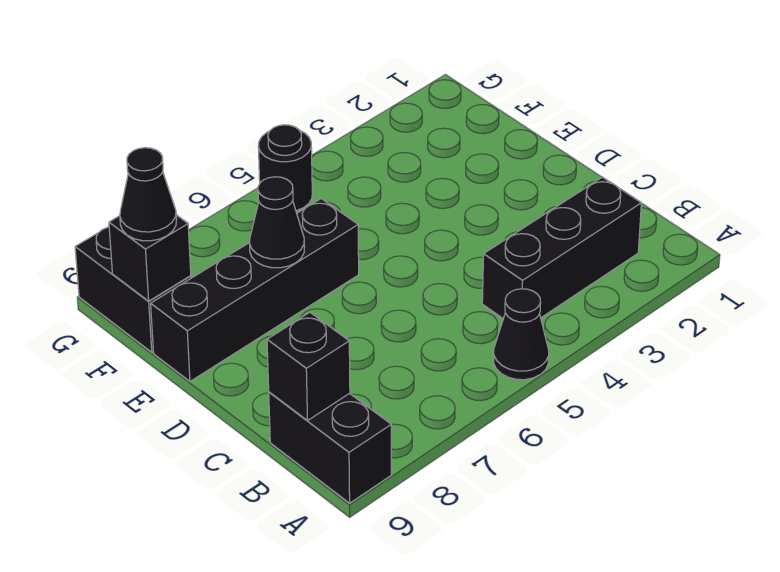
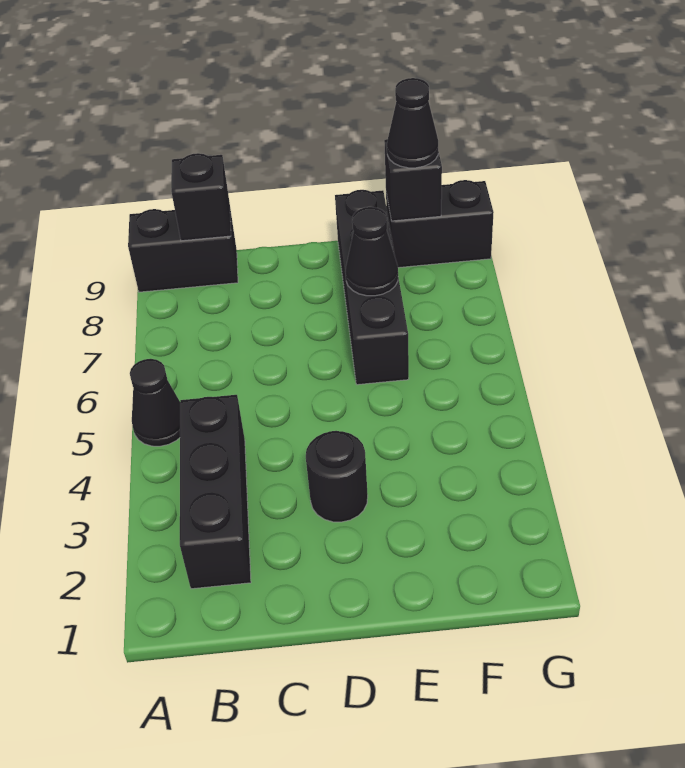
black 1x1 round brick [258,125,312,211] -> black 1x1 round brick moved to [306,431,368,522]

